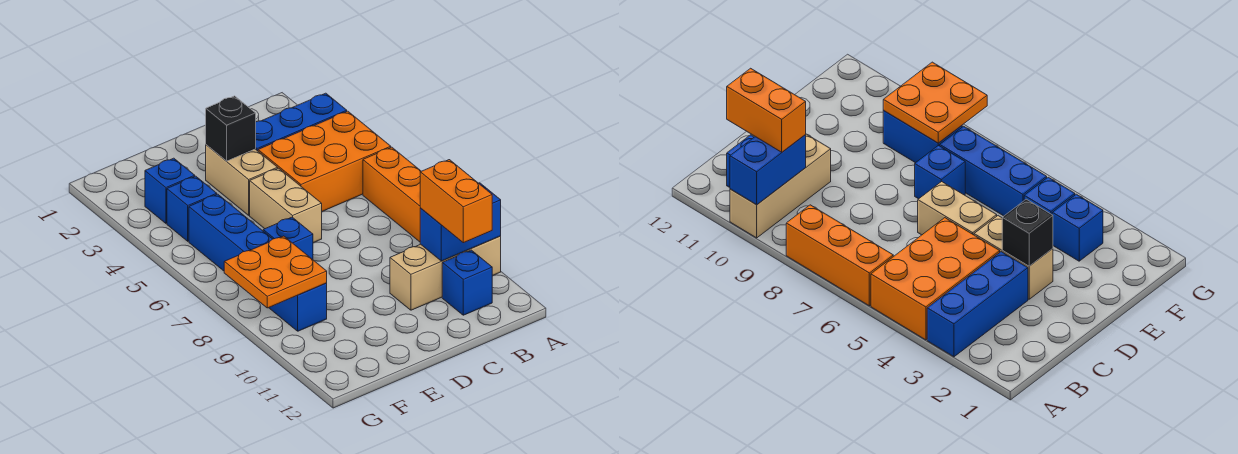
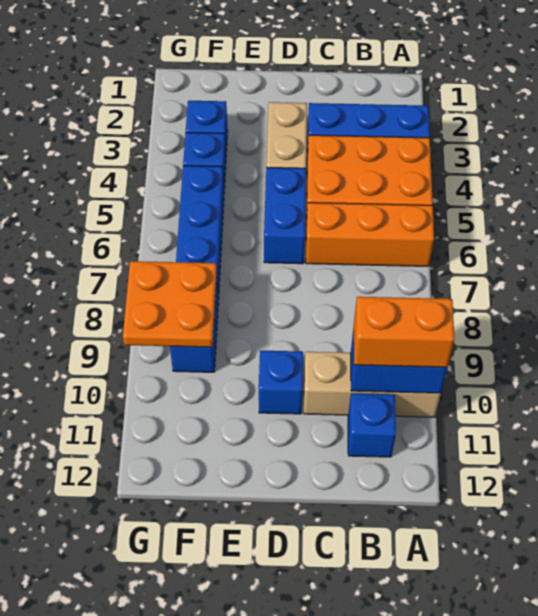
orange 1x3 brick [363,147,421,242] -> orange 1x3 brick turned to [306,203,434,266]
orange 1x2 brick [420,160,492,243] -> orange 1x2 brick turned to [354,297,454,367]
black 1x1 brick [206,96,256,161] -> none
tan 1x2 brick [250,168,322,243] -> blue 1x2 brick [264,167,306,264]
blue 1x1 brick [263,217,313,259] -> blue 1x1 brick moved to [259,351,303,414]

